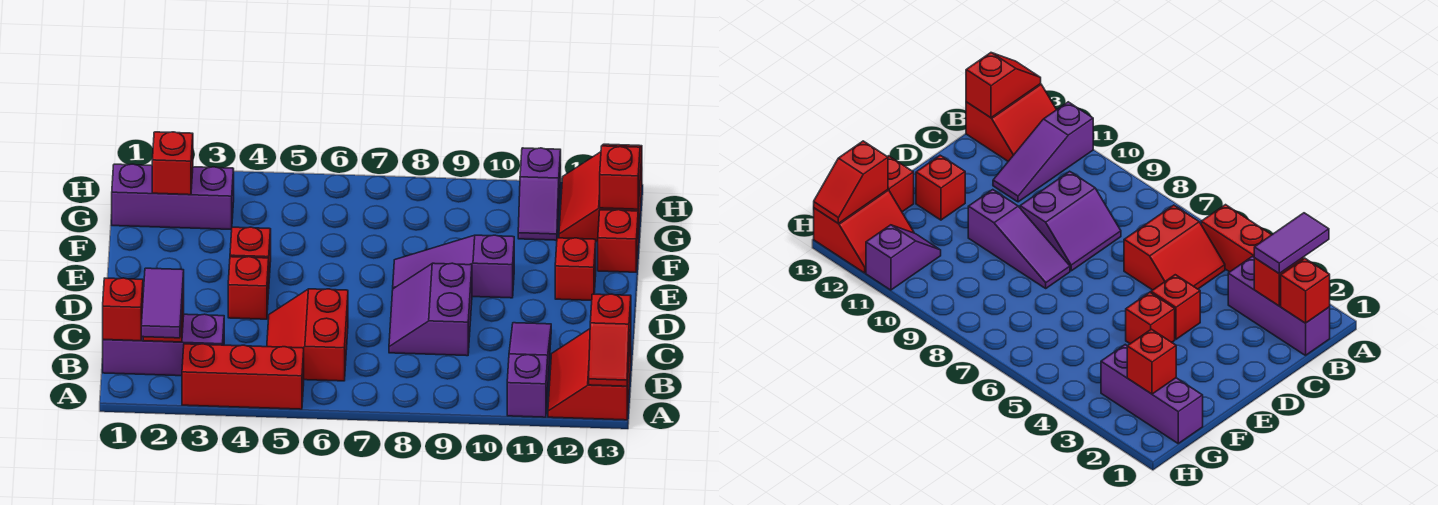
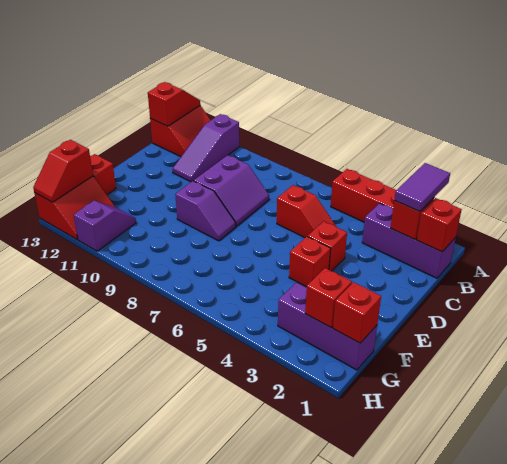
red 2x2 slope [267,289,348,381] -> red 1x2 slope [277,185,336,238]
purple 1x3 slope [393,235,514,298] -> purple 1x2 slope [175,181,236,241]
red 1x1 brick [555,238,596,301] -> red 1x1 brick moved to [333,282,381,343]

